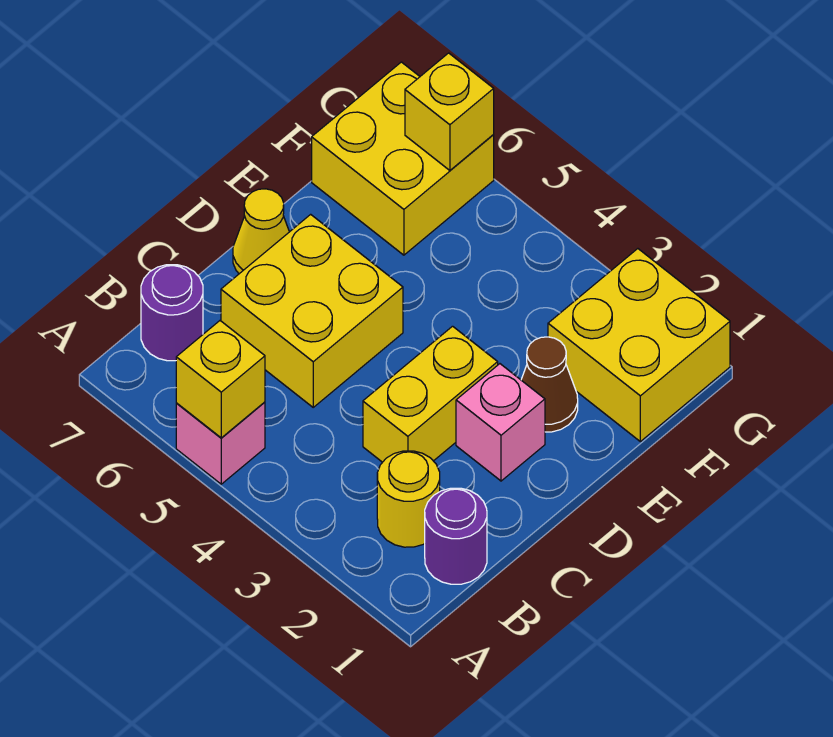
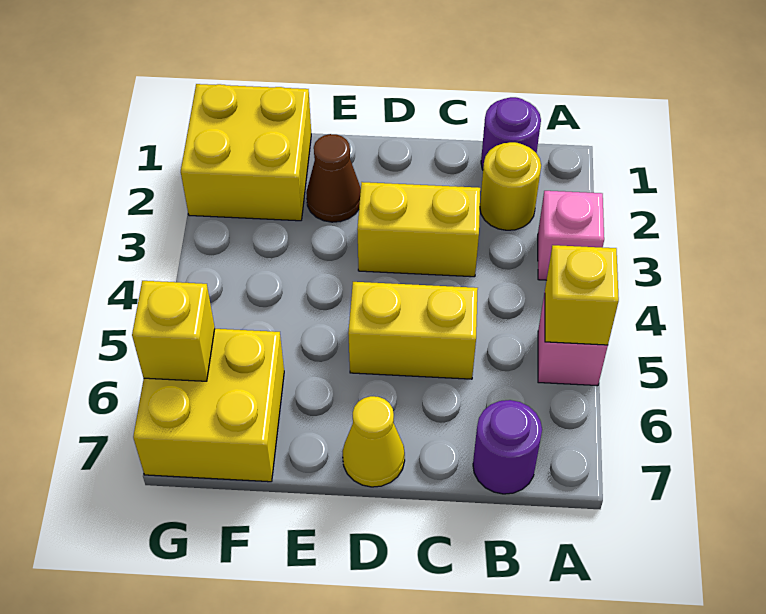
yellow 2x2 brick [221,214,403,407] -> yellow 1x2 brick [348,282,478,379]
pink 1x1 brick [456,364,545,481] -> pink 1x1 brick moved to [538,191,604,280]

